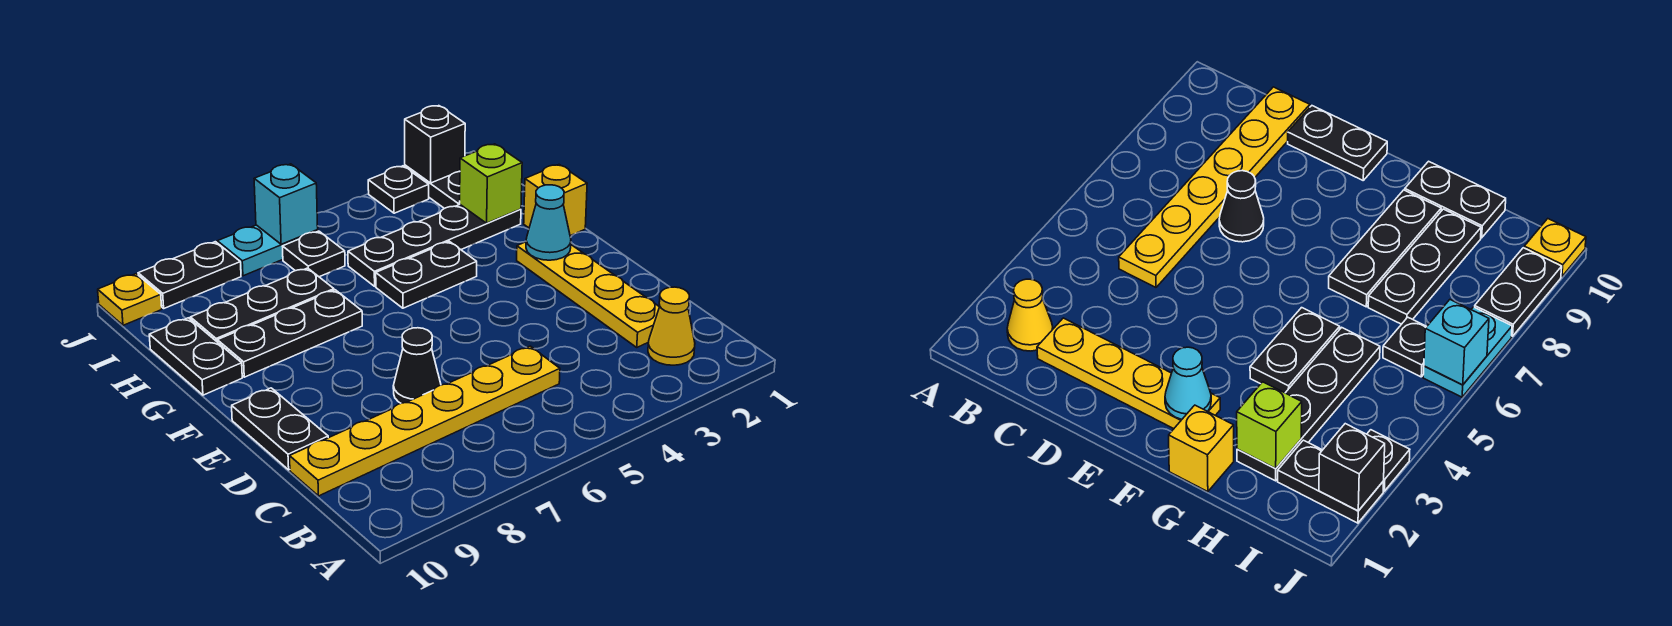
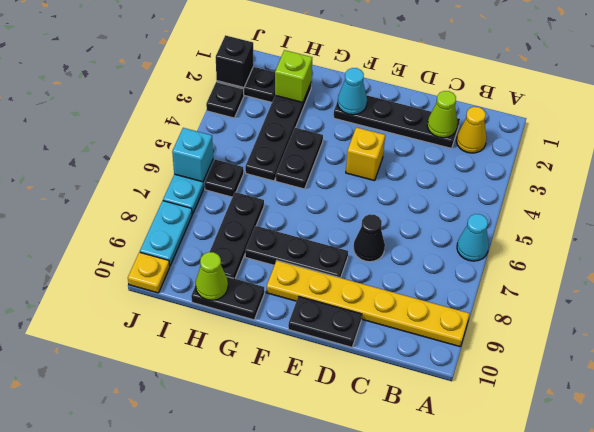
none -> cyan 1x1 cone [457,214,489,261]
yellow 1x4 plate [517,242,659,347] -> black 1x4 plate [333,95,460,148]
none -> lime 1x1 cone [427,91,458,138]
yellow 1x6 plate [290,346,560,496] -> yellow 1x6 plate turned to [266,261,470,347]
yellow 1x1 brick [524,165,587,236] -> yellow 1x1 brick moved to [346,127,385,181]
black 1x3 plate [217,290,362,377] -> black 1x3 plate turned to [245,226,348,278]
none -> lime 1x1 cone [196,252,228,300]
black 1x2 plate [138,242,241,308] -> cyan 1x2 plate [140,201,192,265]

